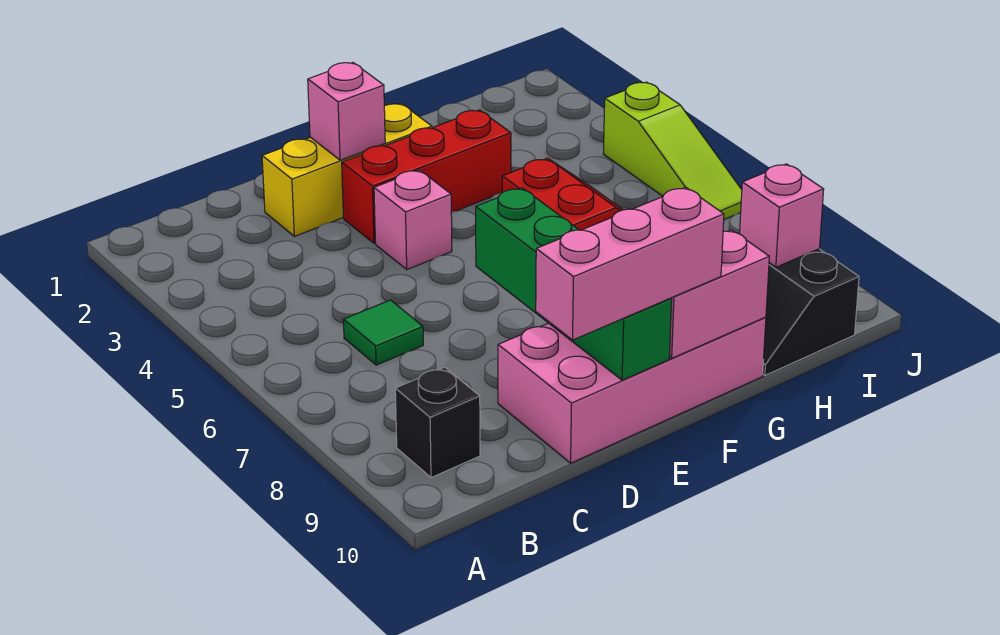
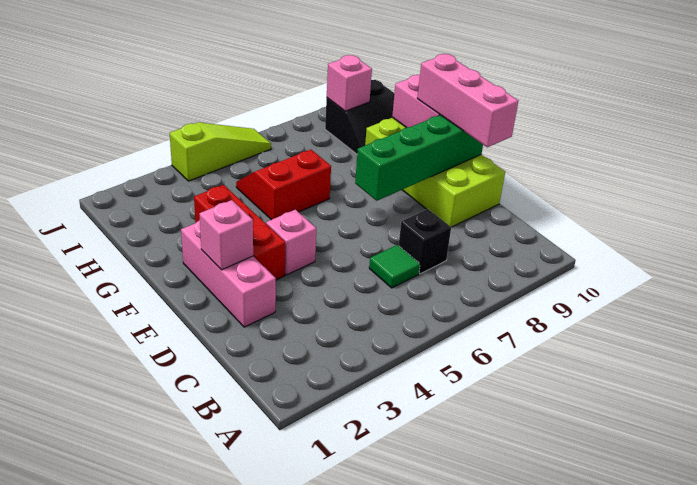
black 1x1 brick [395,367,480,478] -> black 1x1 brick moved to [399,209,451,274]
yellow 1x3 brick [262,104,432,236] -> pink 1x3 brick [181,220,276,327]
pink 2x4 brick [498,317,766,463] -> lime 2x4 brick [365,117,505,227]

